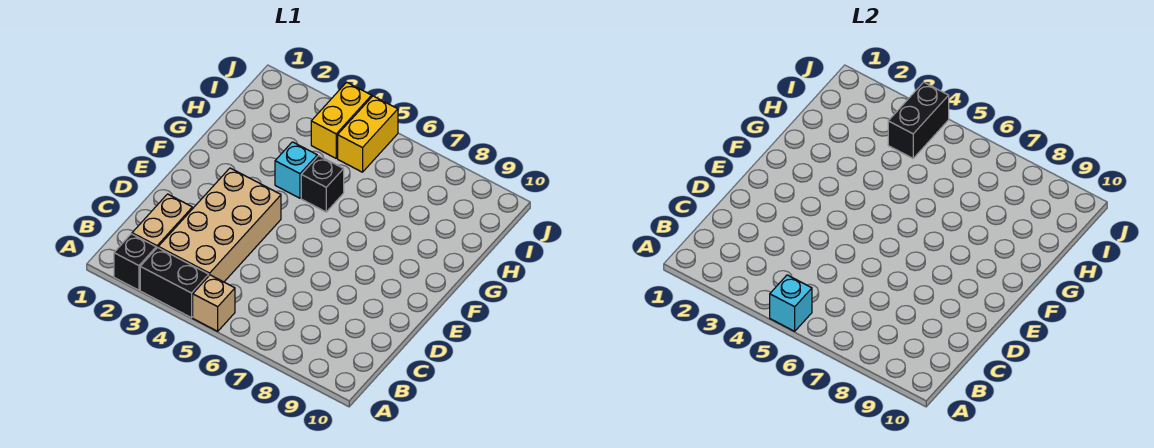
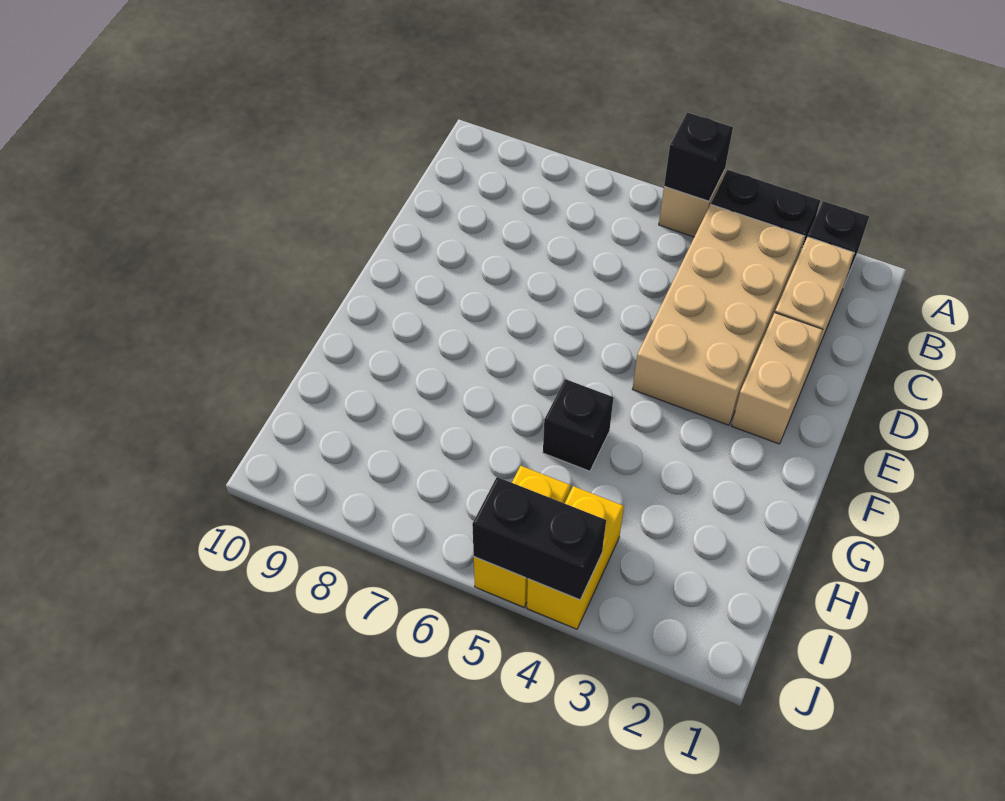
cyan 1x1 brick [770,275,812,331] -> black 1x1 brick [664,112,733,201]
none -> tan 1x2 brick [732,313,823,444]
cyan 1x1 brick [275,142,317,198] -> none
black 1x2 brick [888,82,949,158] -> black 1x2 brick turned to [472,477,606,600]

